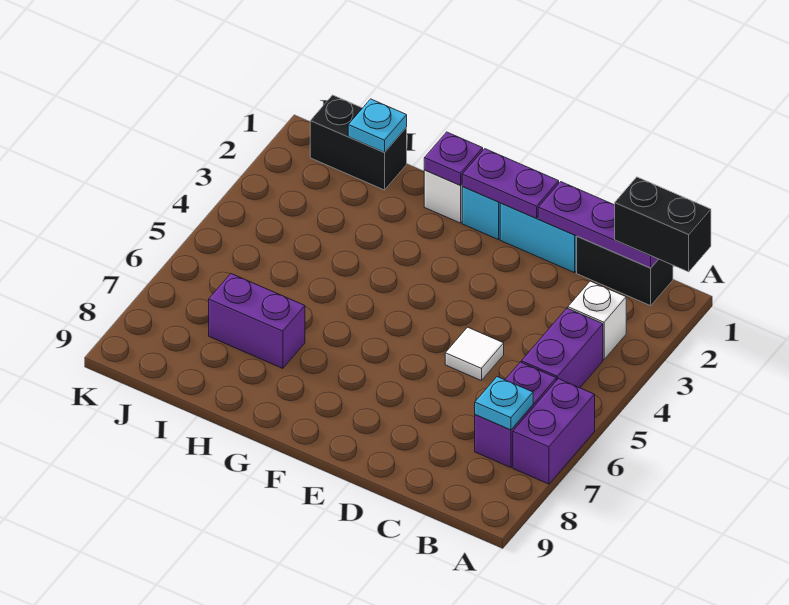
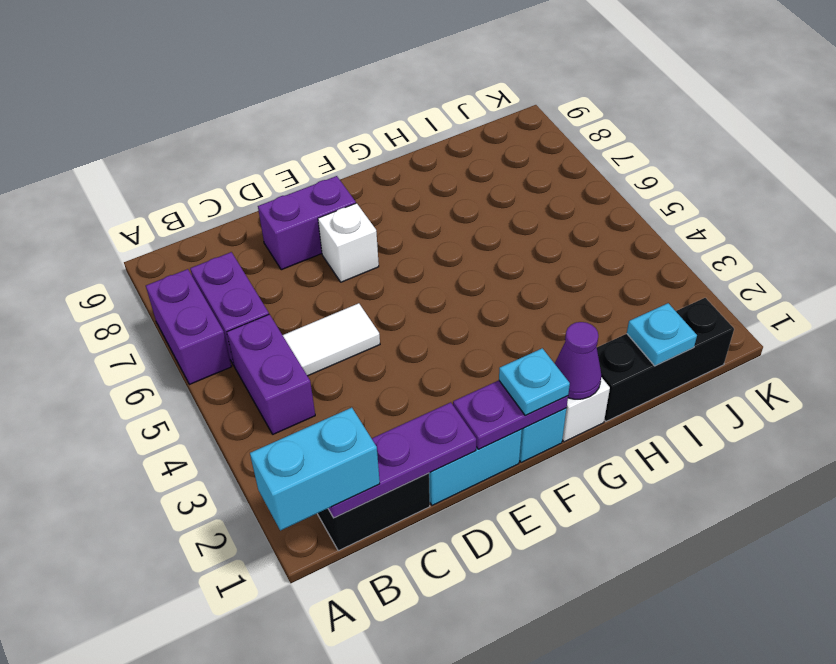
black 1x2 brick [615,177,711,272] -> cyan 1x2 brick [250,408,380,531]
white 1x1 brick [568,281,626,360] -> white 1x1 brick moved to [318,203,379,282]
cyan 1x1 plate [475,377,533,430] -> cyan 1x1 plate moved to [499,348,570,416]
white 1x1 tile [445,327,504,381] -> white 1x2 tile [283,303,380,376]
purple 1x1 plate [424,132,483,185] -> purple 1x1 cone [555,322,601,399]
purple 1x2 brick [209,274,305,368] -> purple 1x2 brick moved to [258,176,356,270]
black 1x2 brick [310,95,407,190] -> black 1x3 brick [597,298,734,421]

